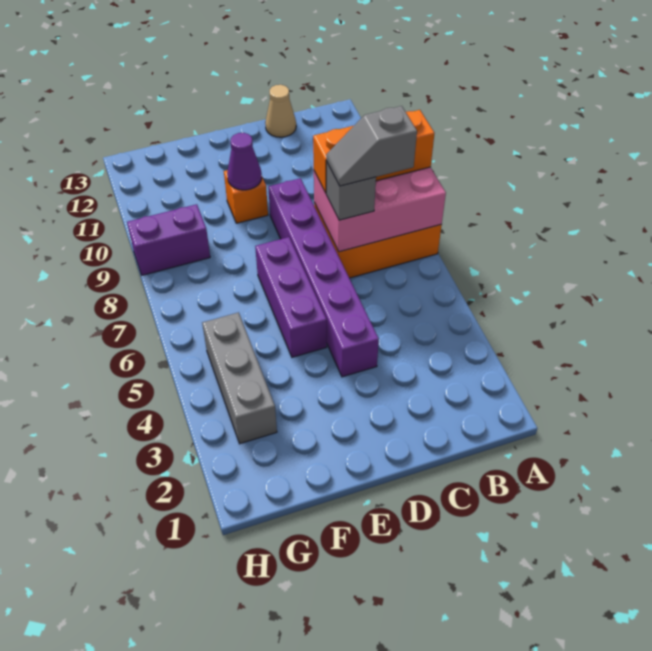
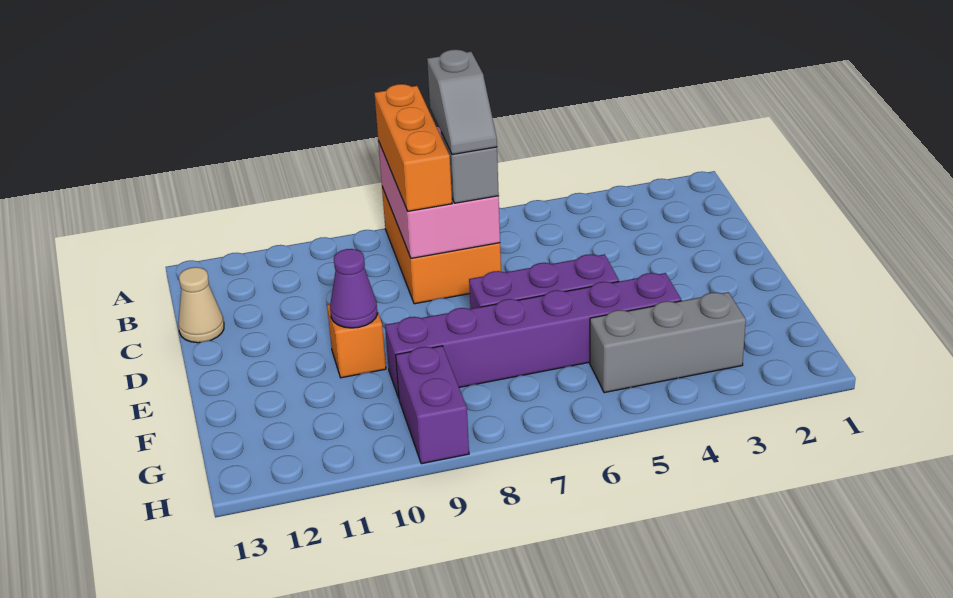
purple 1x6 brick [268,178,379,377] -> purple 1x6 brick moved to [385,273,681,398]

